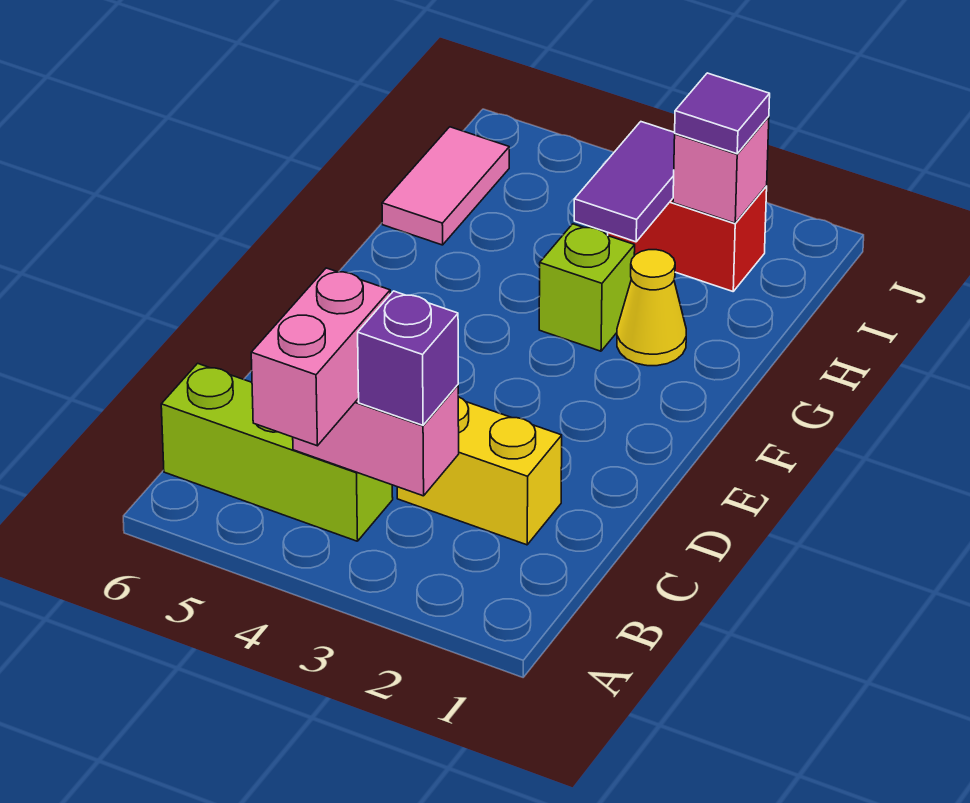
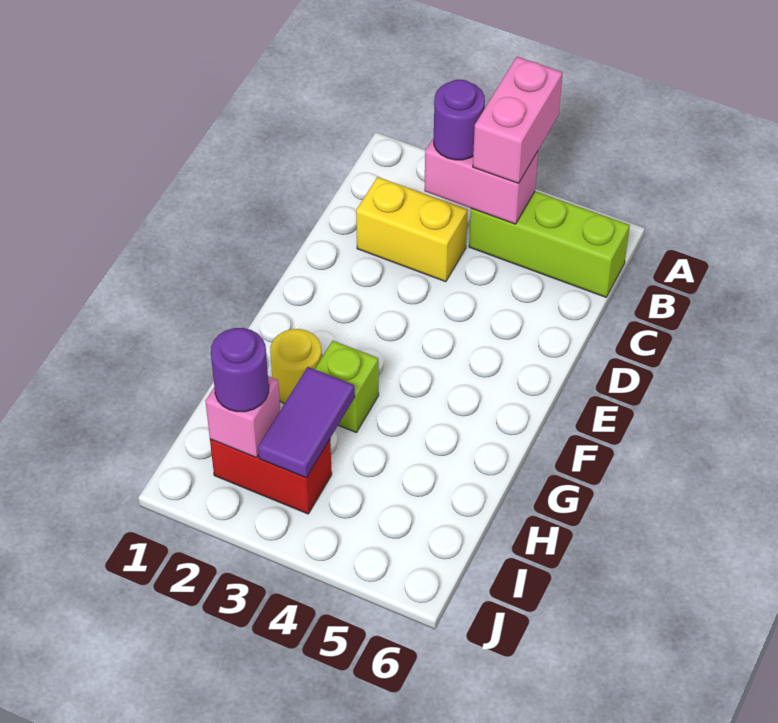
purple 1x1 brick [358,291,458,425] -> purple 1x1 round brick [434,80,485,160]
yellow 1x1 cone [617,250,686,366] -> yellow 1x1 round brick [270,329,322,404]
pink 1x2 tile [382,127,509,245] -> none
purple 1x1 tile [675,73,770,154] -> purple 1x1 round brick [211,328,269,412]

